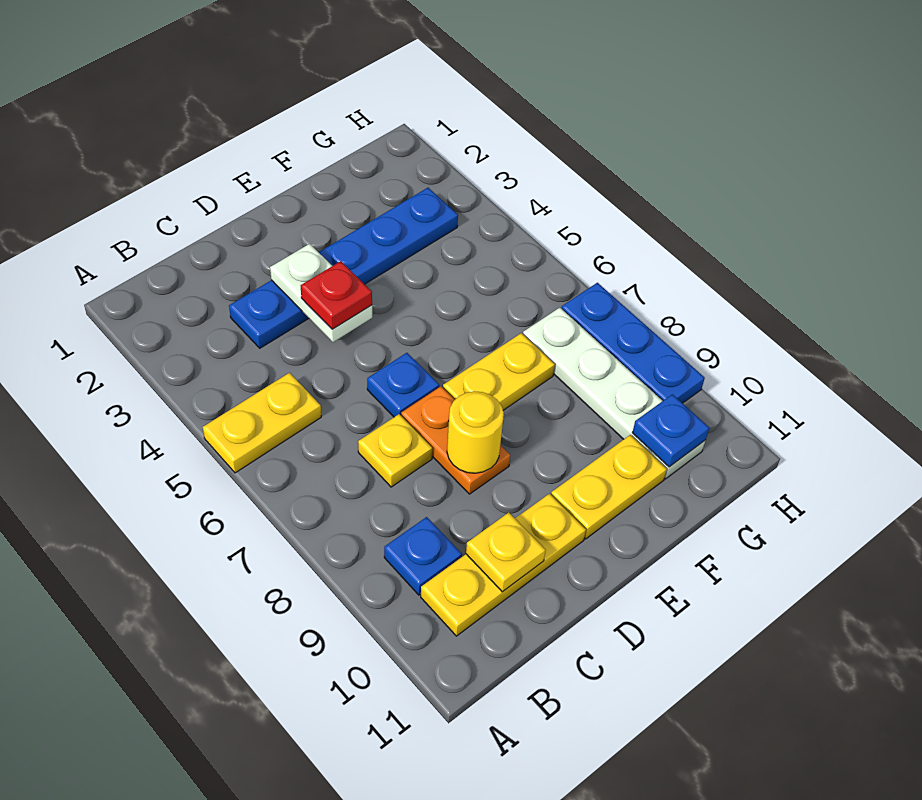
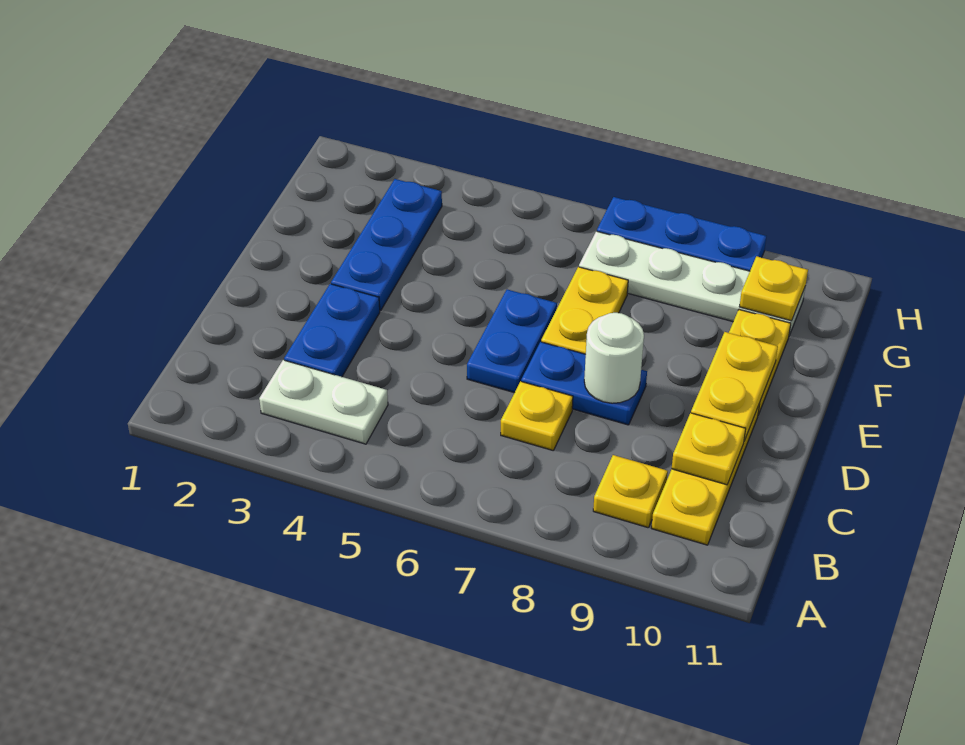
yellow 1x2 plate [203,373,321,473] -> yellow 1x2 plate moved to [691,332,778,441]
blue 1x1 plate [384,517,462,595] -> yellow 1x1 plate [593,455,668,528]
white 1x2 plate [270,244,372,342] -> white 1x2 plate moved to [259,360,388,444]
red 1x1 plate [301,261,372,329] -> none
blue 1x1 plate [367,353,439,417] -> blue 1x2 plate [467,290,557,393]
orange 1x2 plate [401,386,510,494] -> blue 1x2 plate [521,342,647,425]
yellow 1x1 round brick [447,391,504,473] -> white 1x1 round brick [584,313,644,403]
blue 1x1 plate [632,394,709,467] -> yellow 1x1 plate [739,256,808,321]

